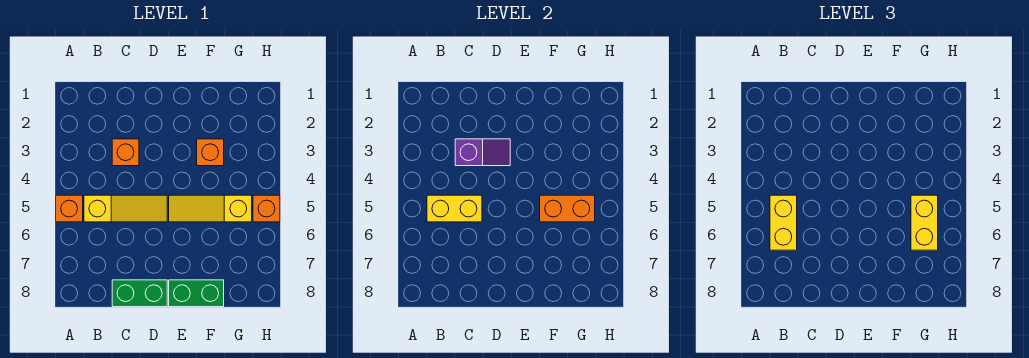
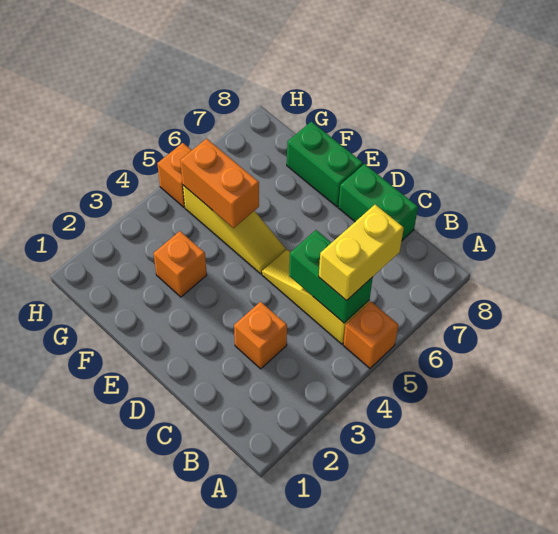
yellow 1x2 brick [427,195,482,222] -> green 1x2 brick [289,230,373,323]
purple 1x2 slope [455,139,510,166] -> none
yellow 1x2 brick [911,195,938,250] -> none

